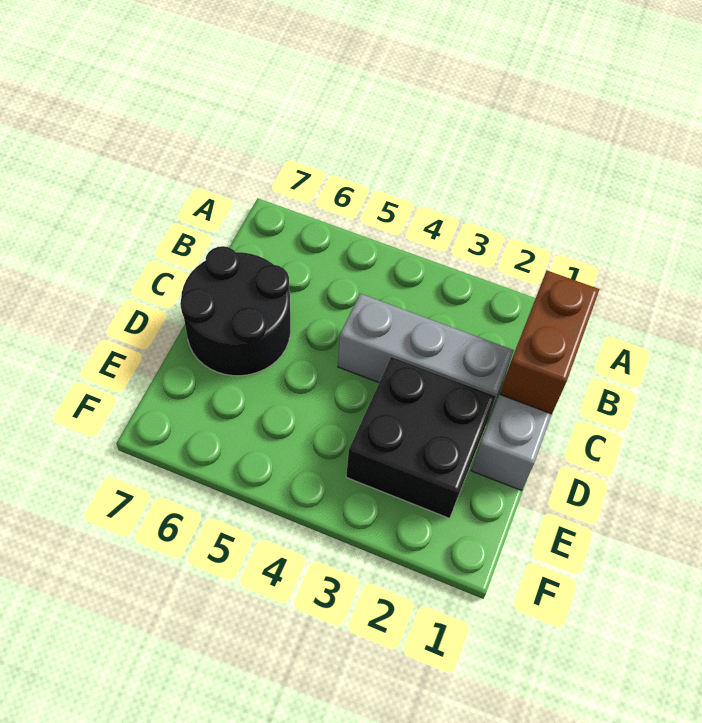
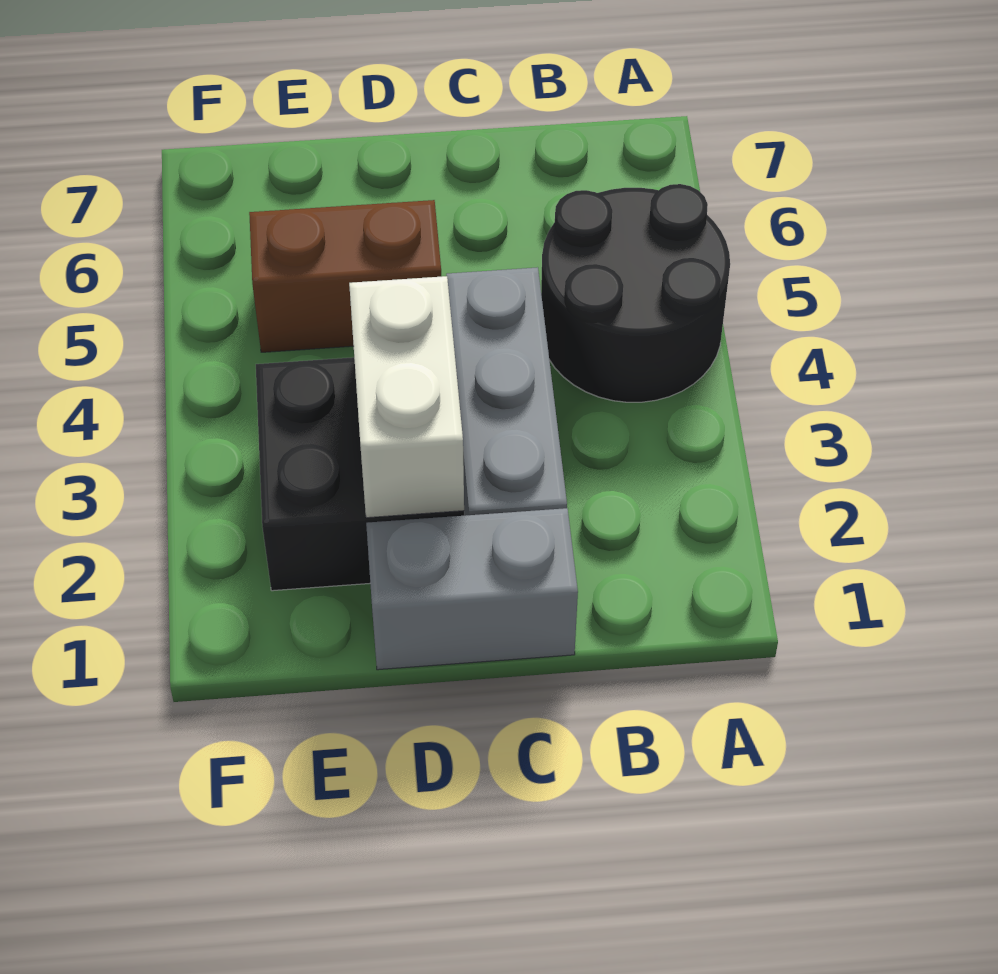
brown 1x2 brick [500,271,600,414] -> brown 1x2 brick moved to [249,200,441,352]
black 2x2 round brick [180,246,290,376] -> black 2x2 round brick moved to [541,184,730,402]
none -> white 1x2 brick [349,276,464,518]

